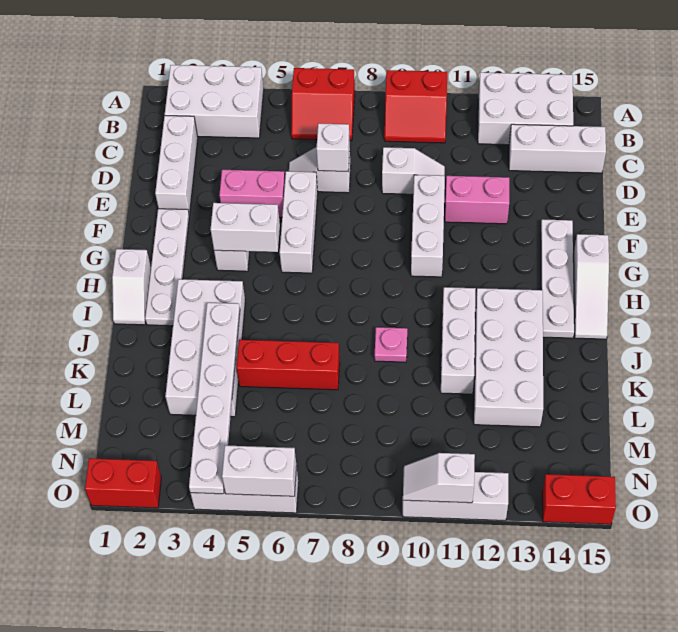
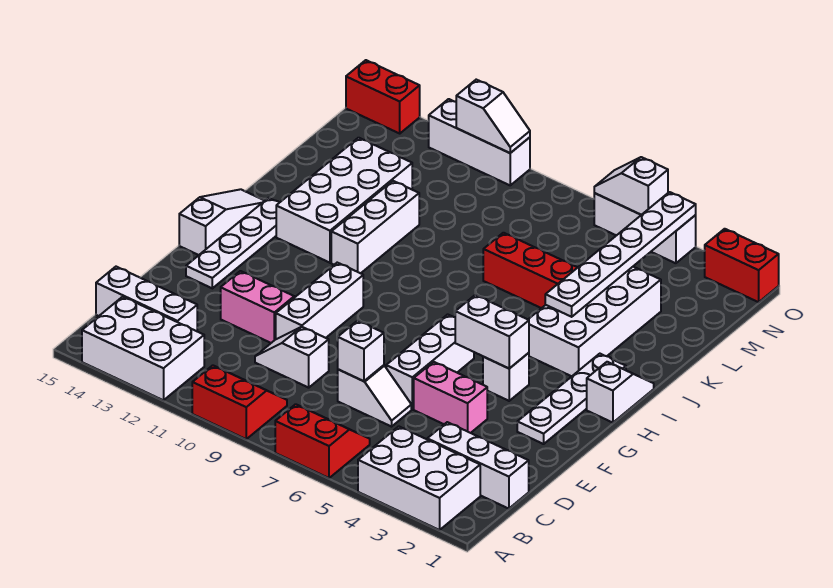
white 1x3 brick [155,116,198,214] -> white 1x3 brick turned to [427,422,529,509]
pink 1x1 plate [375,327,407,362] -> none
white 1x2 brick [222,445,297,496] -> white 1x2 slope [594,157,668,215]

